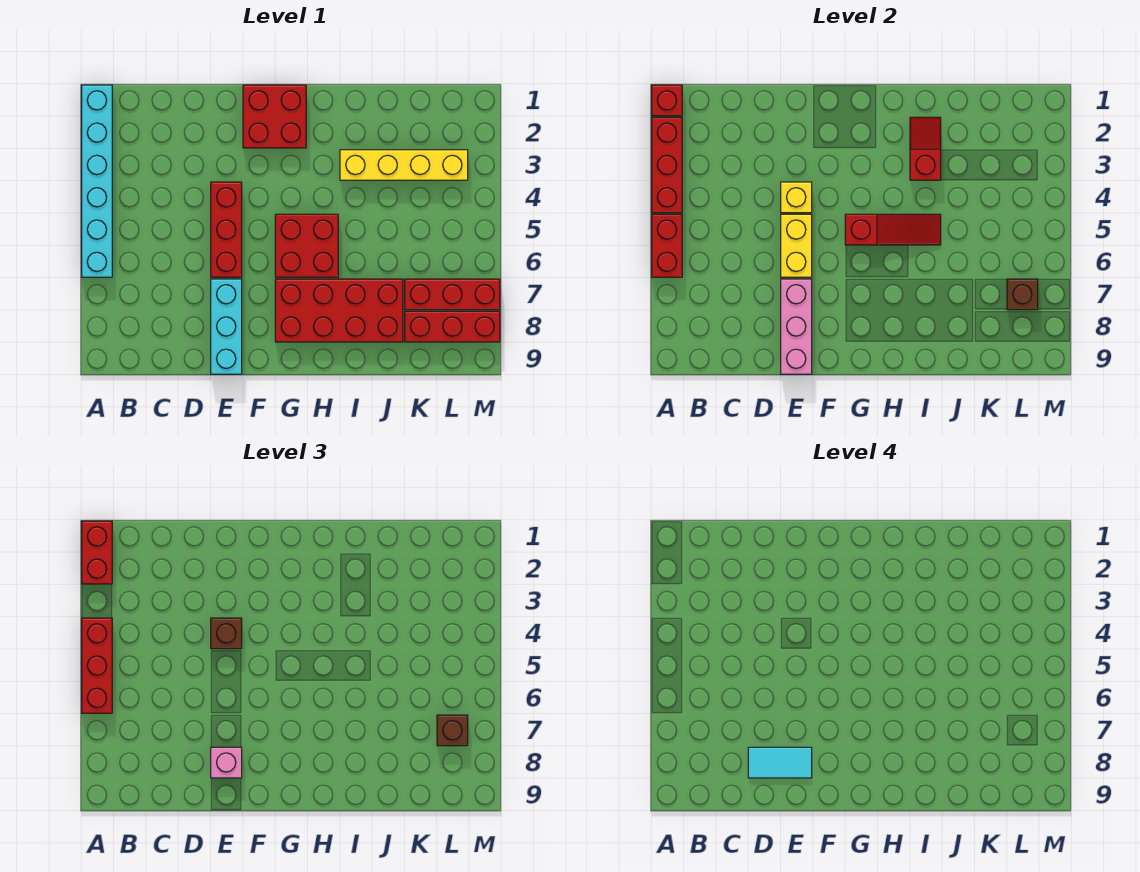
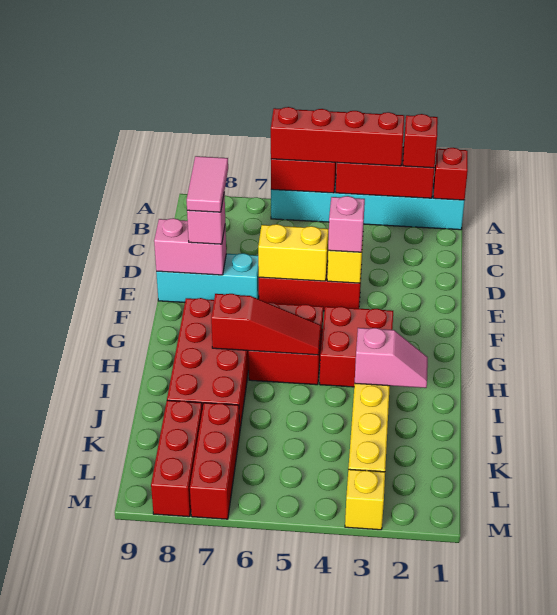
red 1x2 brick [82,521,112,584] -> red 1x1 brick [403,114,438,168]
red 1x3 brick [82,618,112,713] -> red 1x4 brick [271,107,404,166]
cyan 1x2 tile [748,747,812,778] -> pink 1x2 tile [187,156,228,212]
brown 1x1 brick [211,618,242,649] -> pink 1x1 brick [328,196,365,252]
pink 1x3 brick [781,279,812,374] -> pink 1x2 brick [154,218,226,275]
red 2x2 brick [243,85,306,148] -> red 2x2 brick moved to [320,306,393,387]
red 1x3 slope [845,214,941,245] -> red 1x3 slope turned to [211,294,321,355]
red 1x2 slope [910,117,941,180] -> pink 1x2 slope [355,328,428,388]
brown 1x1 brick [1007,279,1038,310] -> none
brown 1x1 brick [437,715,468,746] -> none
none -> yellow 1x1 brick [345,469,385,530]

